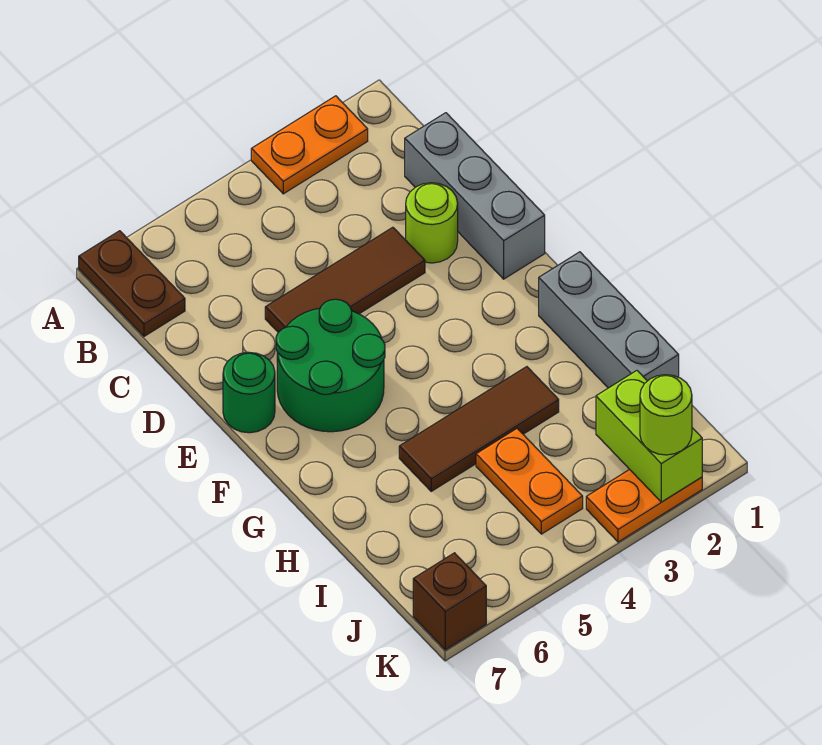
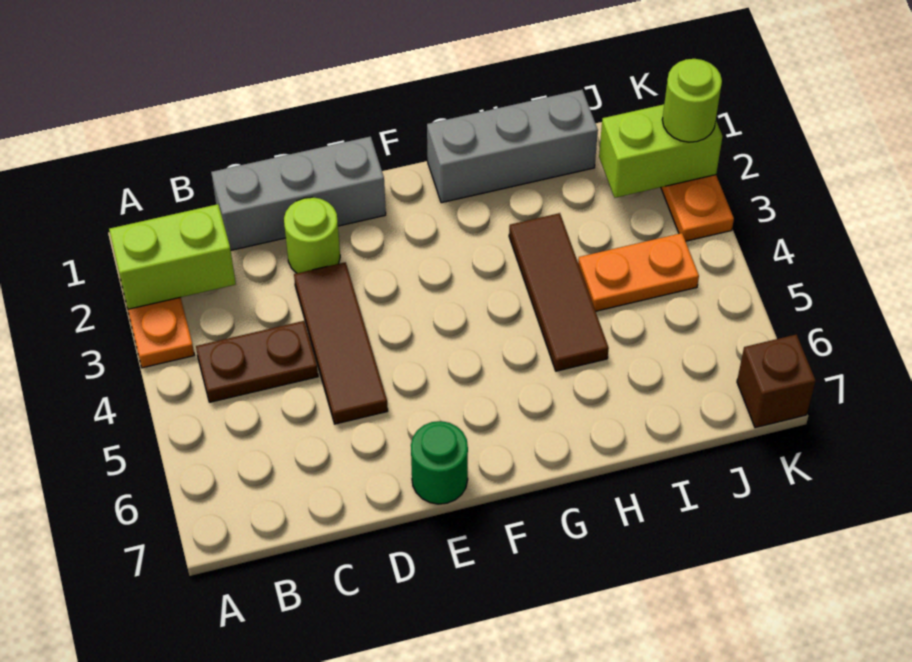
none -> lime 1x2 brick [109,204,236,309]
brown 1x2 plate [79,231,185,336] -> brown 1x2 plate moved to [196,321,318,402]
green 2x2 round brick [276,299,385,432] -> none

